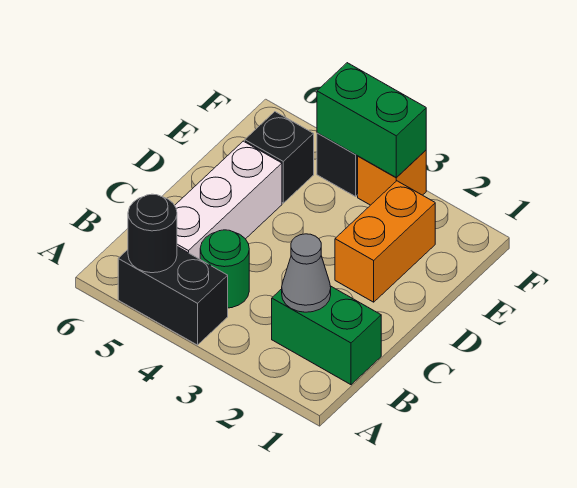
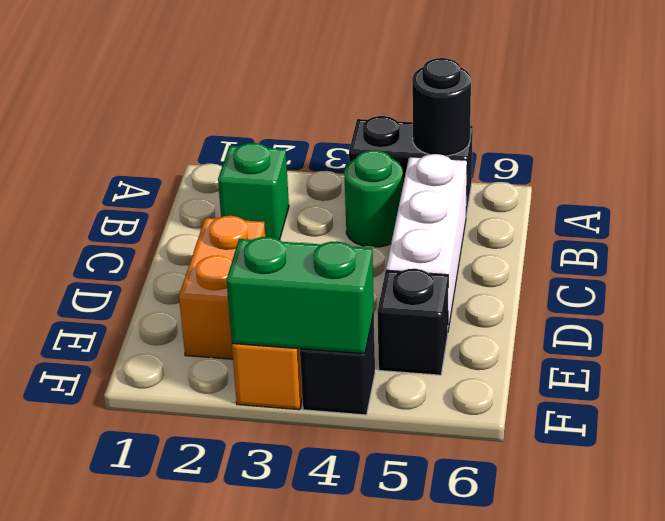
green 1x2 brick [272,286,381,385] -> green 1x1 brick [218,143,289,240]
grey 1x1 cone [282,234,331,312] -> none

